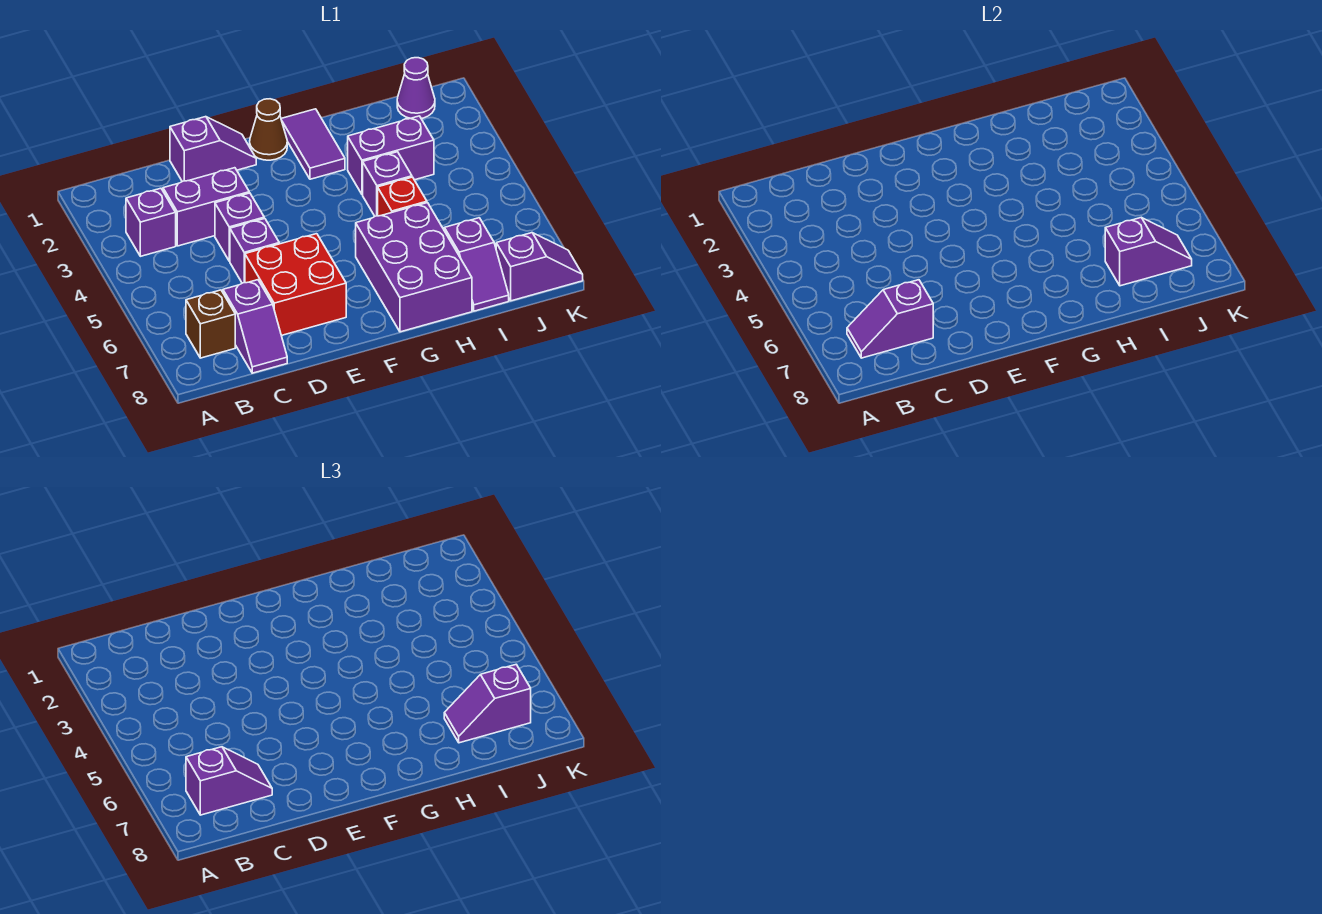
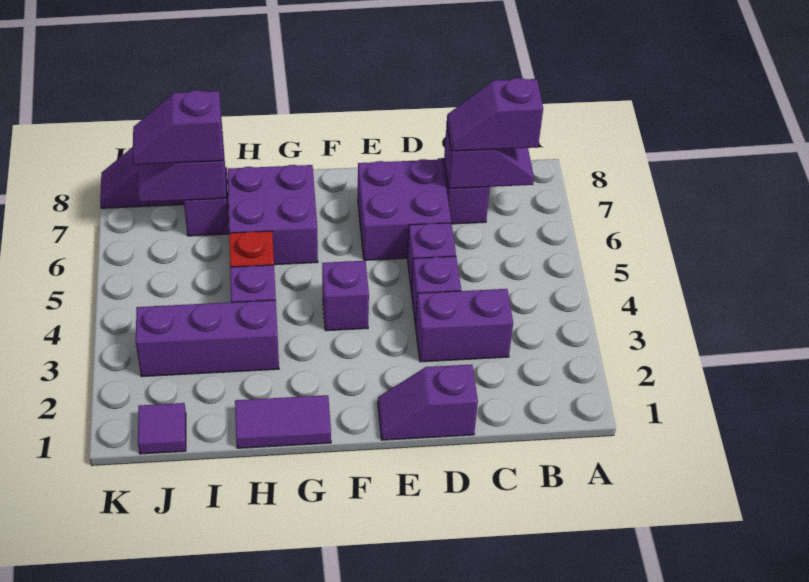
purple 1x1 brick [126,188,176,256] -> purple 1x1 brick moved to [322,261,369,331]
brown 1x1 brick [186,290,235,358] -> none
red 2x2 brick [245,234,346,336] -> purple 2x2 brick [358,159,451,260]
brown 1x1 cone [250,99,287,160] -> none
purple 1x2 tile [281,109,345,179] -> purple 1x2 tile turned to [235,395,331,448]
purple 2x3 brick [356,203,472,332] -> purple 2x2 brick [228,165,318,265]
purple 1x2 brick [348,116,434,194] -> purple 1x3 brick [136,300,279,377]
purple 1x2 slope [444,665,531,743] -> purple 1x2 slope turned to [133,90,223,164]
purple 1x1 cone [397,58,435,118] -> purple 1x1 tile [138,403,186,454]

